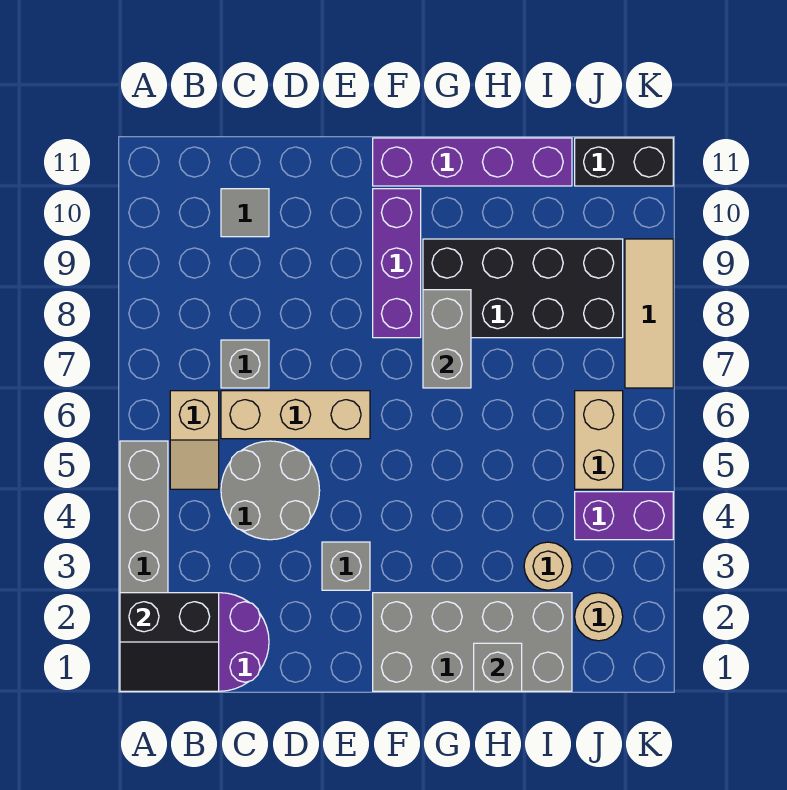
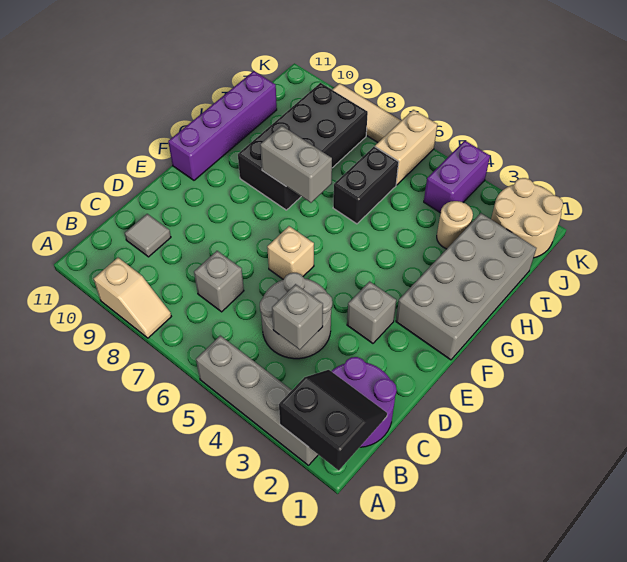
black 2x2 slope [120,593,219,691] -> black 2x2 slope turned to [279,370,387,470]
tan 1x2 slope [170,391,219,489] -> tan 1x2 slope moved to [93,258,171,338]
tan 1x3 brick [221,391,370,439] -> tan 1x1 brick [267,226,314,280]
purple 1x3 brick [373,189,421,338] -> none
grey 1x1 brick [474,643,522,691] -> grey 1x1 brick moved to [272,284,323,350]
tan 1x1 round brick [575,593,623,641] -> tan 2x2 round brick [491,178,563,258]
tan 1x2 brick [575,391,623,489] -> tan 1x2 brick turned to [375,110,438,185]
black 1x2 brick [575,138,673,186] -> black 1x2 brick moved to [333,146,399,224]

